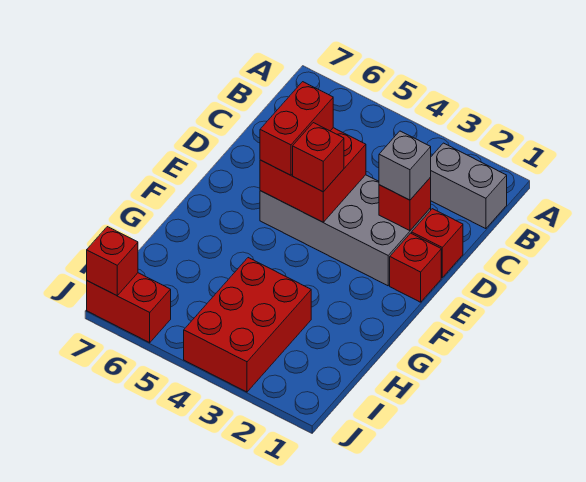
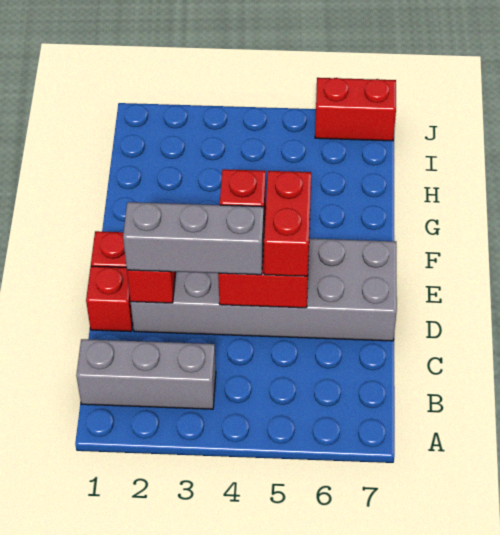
grey 1x2 brick [431,143,507,229] -> grey 1x3 brick [76,339,216,409]
grey 2x4 brick [260,175,431,286] -> grey 2x6 brick [131,239,397,341]
grey 1x1 brick [379,131,431,200] -> grey 1x3 brick [123,202,264,275]
red 2x3 brick [184,258,311,392] -> none
red 1x1 brick [87,227,138,296] -> none

